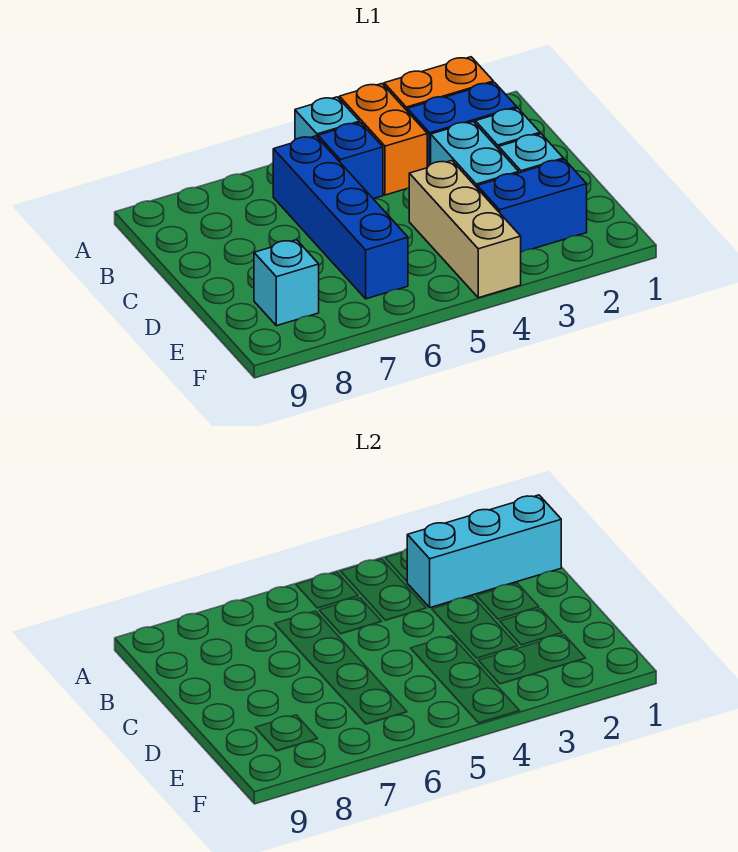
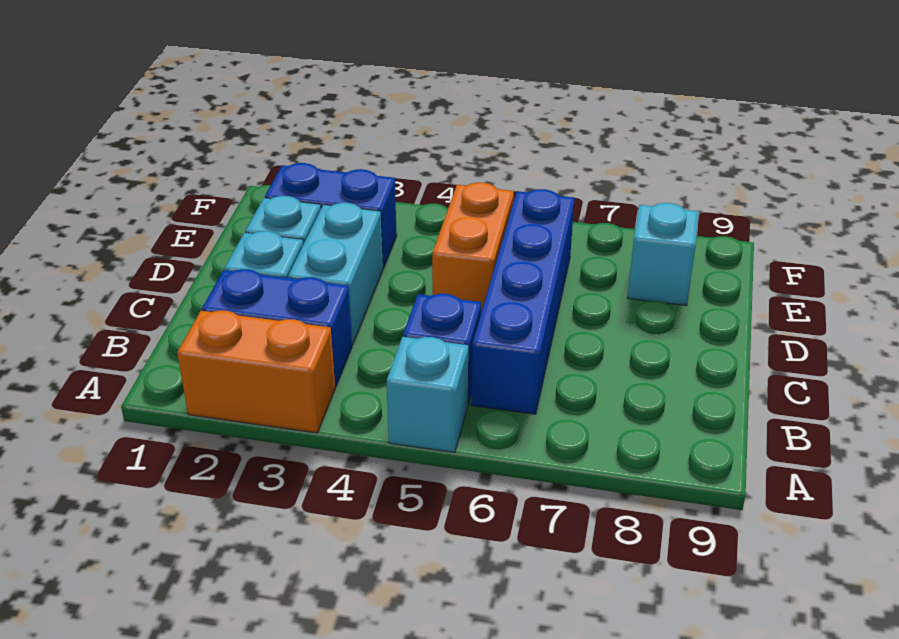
orange 1x2 brick [339,84,427,195] -> orange 1x2 brick moved to [432,183,514,312]
cyan 1x3 brick [407,495,561,608] -> none
tan 1x3 brick [409,161,521,298] -> none

